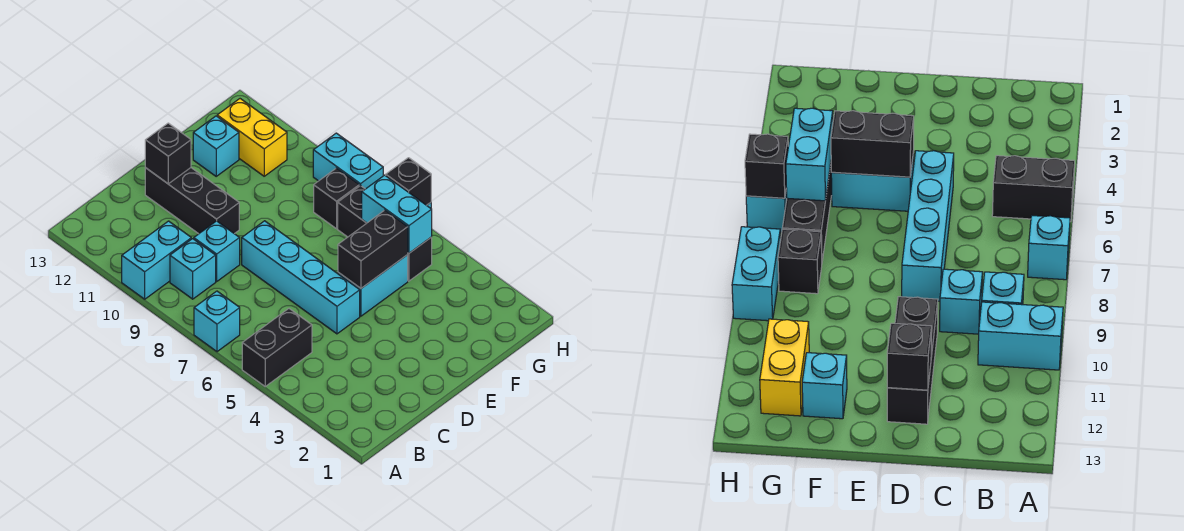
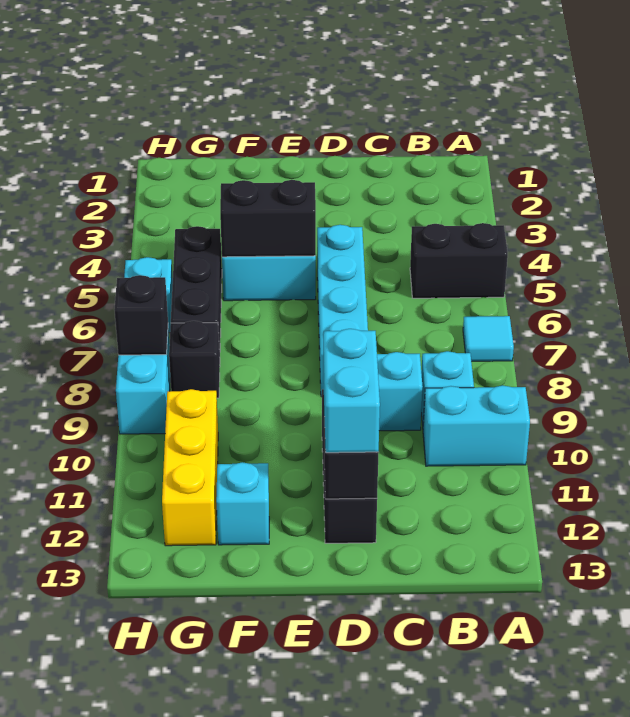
cyan 1x1 brick [194,291,240,352] -> cyan 1x1 tile [463,316,514,361]
cyan 1x2 brick [362,175,432,253] -> cyan 1x2 brick moved to [323,329,380,453]
yellow 1x2 brick [217,99,287,176] -> yellow 1x3 brick [162,389,218,546]
black 1x1 brick [386,158,431,205] -> black 1x1 brick moved to [114,275,168,355]

